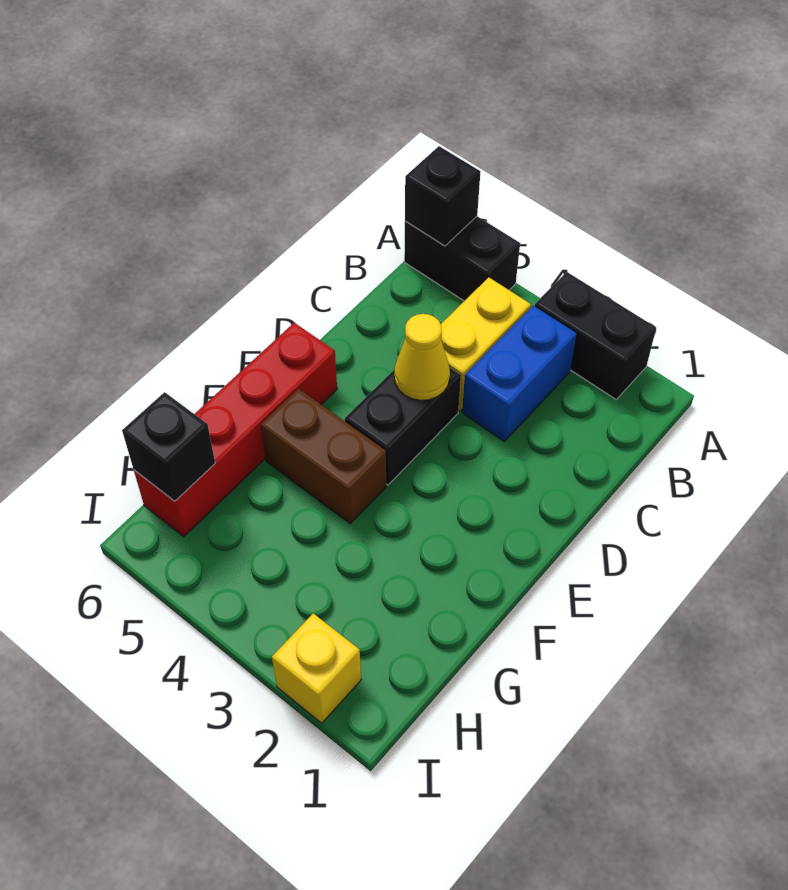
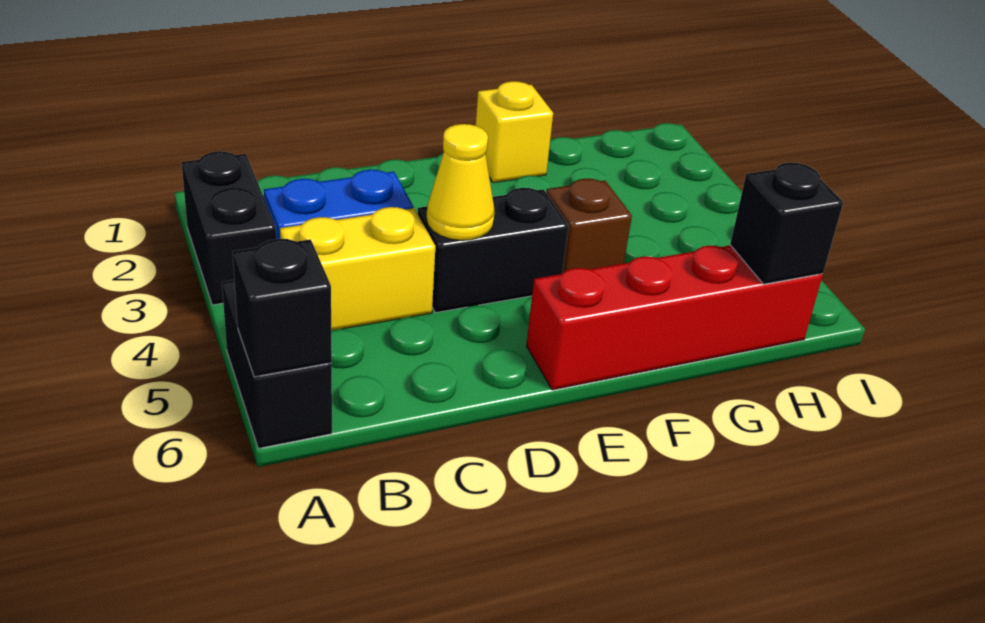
brown 1x2 brick [261,389,386,524] -> brown 1x1 brick [546,179,632,272]
yellow 1x1 brick [272,613,361,723] -> yellow 1x1 brick moved to [475,81,553,183]

